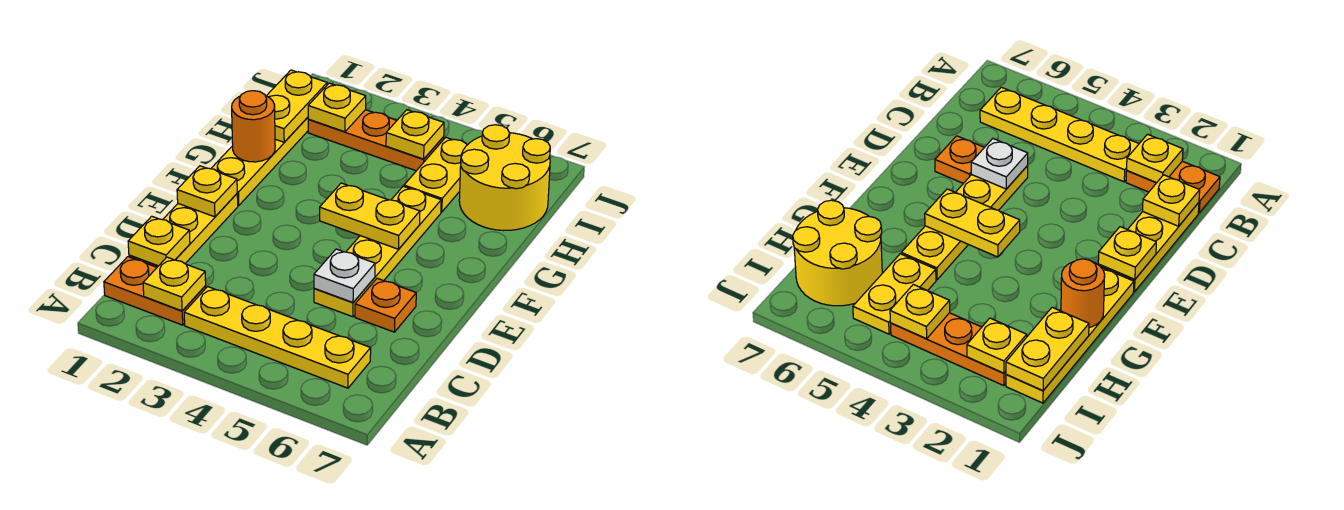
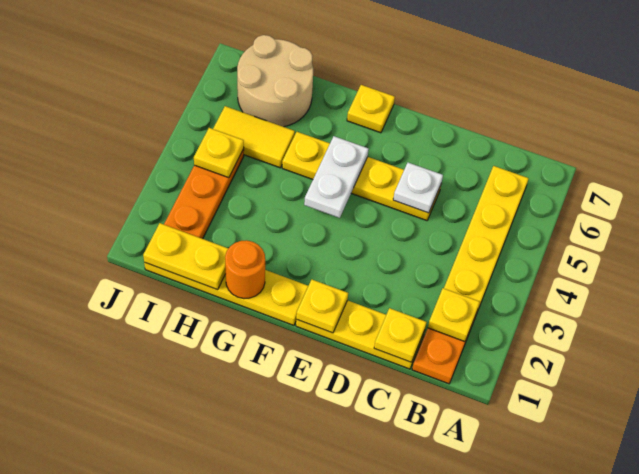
orange 1x1 plate [355,278,416,332] -> none
yellow 1x2 plate [320,183,420,249] -> white 1x2 plate [304,136,368,218]
yellow 1x2 plate [404,138,467,212] -> yellow 1x2 tile [213,106,295,168]
yellow 2x2 round brick [459,125,550,231] -> tan 2x2 round brick [237,35,313,127]
yellow 1x1 plate [308,83,366,132] -> yellow 1x1 plate moved to [347,85,395,133]

